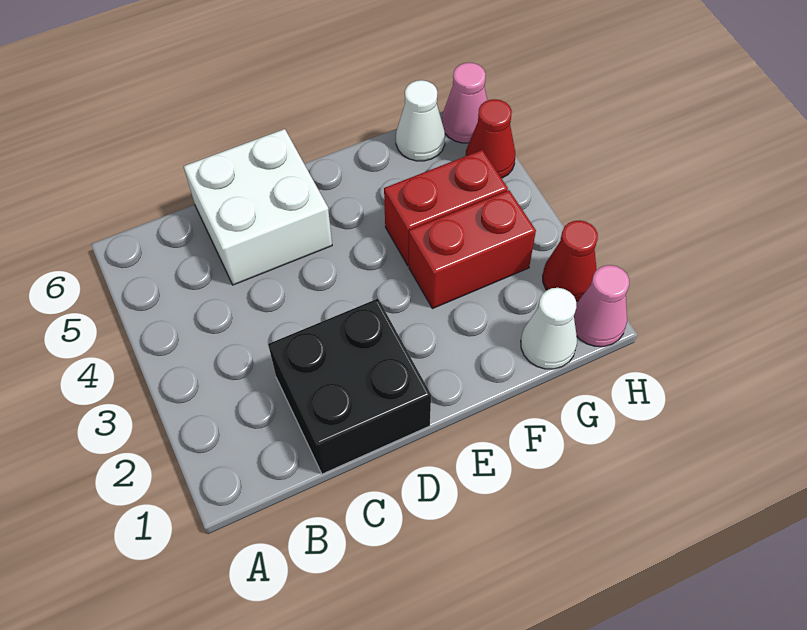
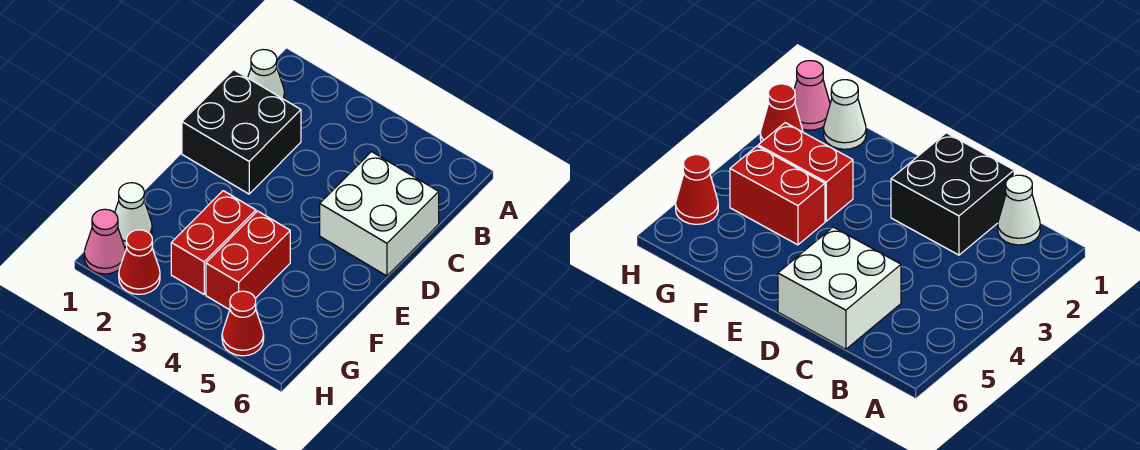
white 1x1 cone [396,80,445,161] -> white 1x1 cone moved to [248,49,285,99]
pink 1x1 cone [442,63,487,143] -> none

